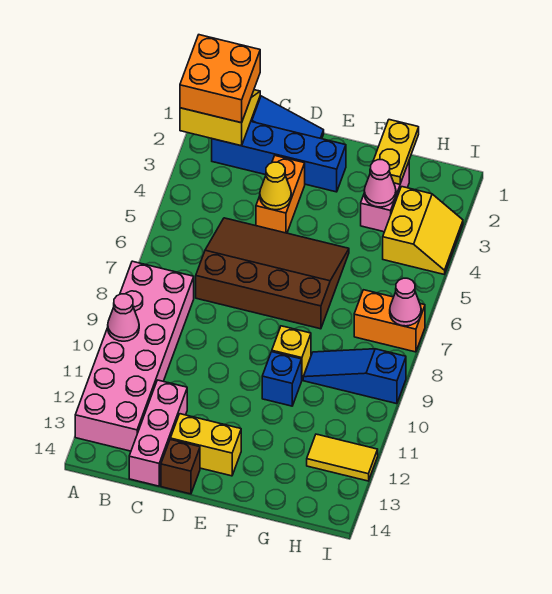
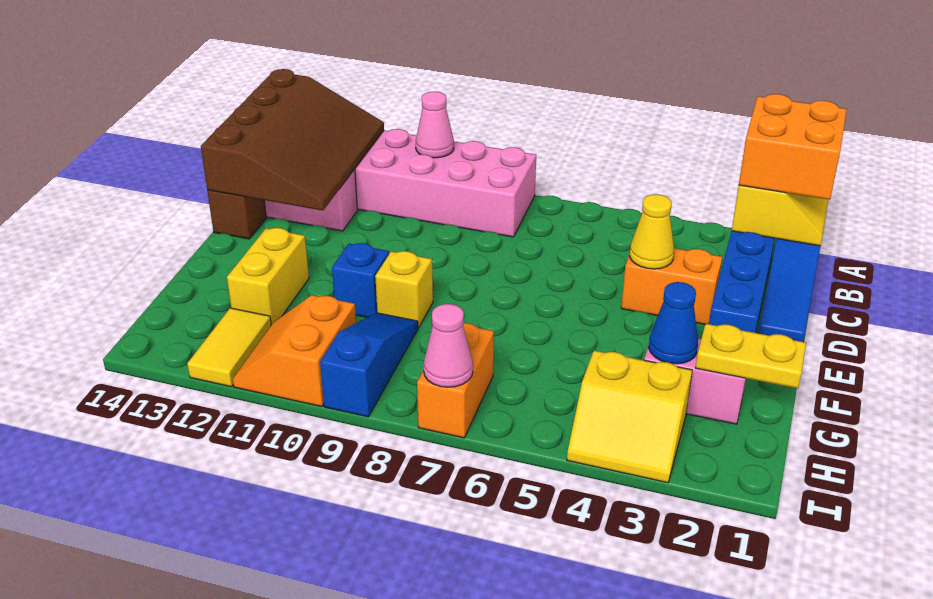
brown 3x4 slope [196,218,349,329] -> brown 3x4 slope moved to [201,69,384,210]
yellow 1x2 brick [170,414,241,476] -> yellow 1x2 brick moved to [227,228,309,325]
pink 1x1 cone [364,160,396,207] -> blue 1x1 cone [649,282,698,364]
none -> orange 2x2 slope [233,295,356,407]

